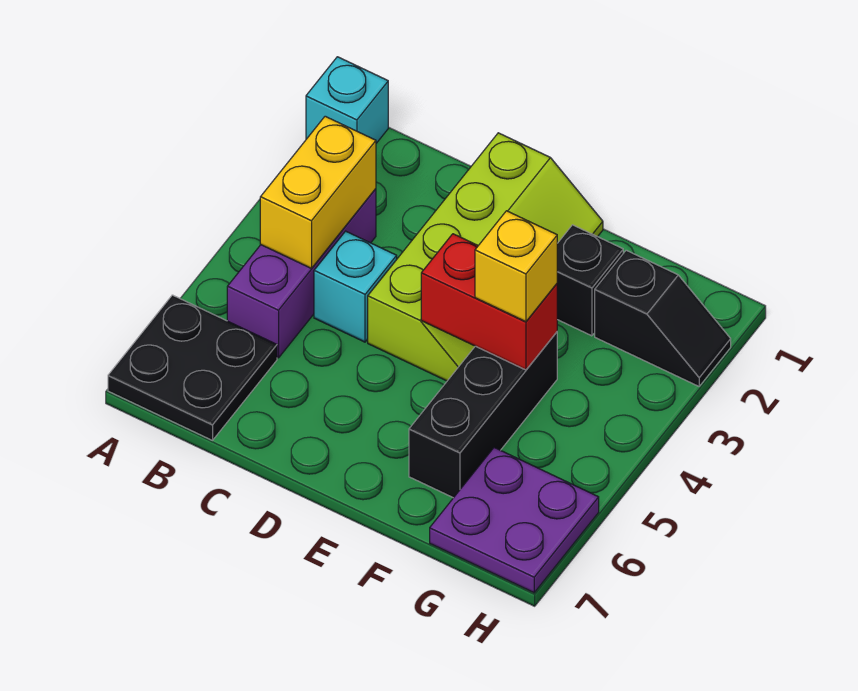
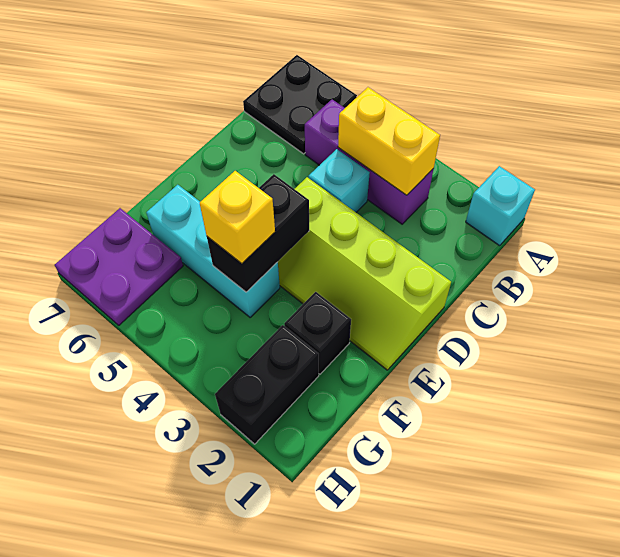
red 1x2 brick [421,234,557,370] -> black 1x2 brick [207,174,309,292]
black 1x3 brick [409,332,557,498] -> cyan 1x3 brick [146,185,280,318]
black 1x2 slope [595,250,731,386] -> black 1x2 brick [215,325,319,444]

